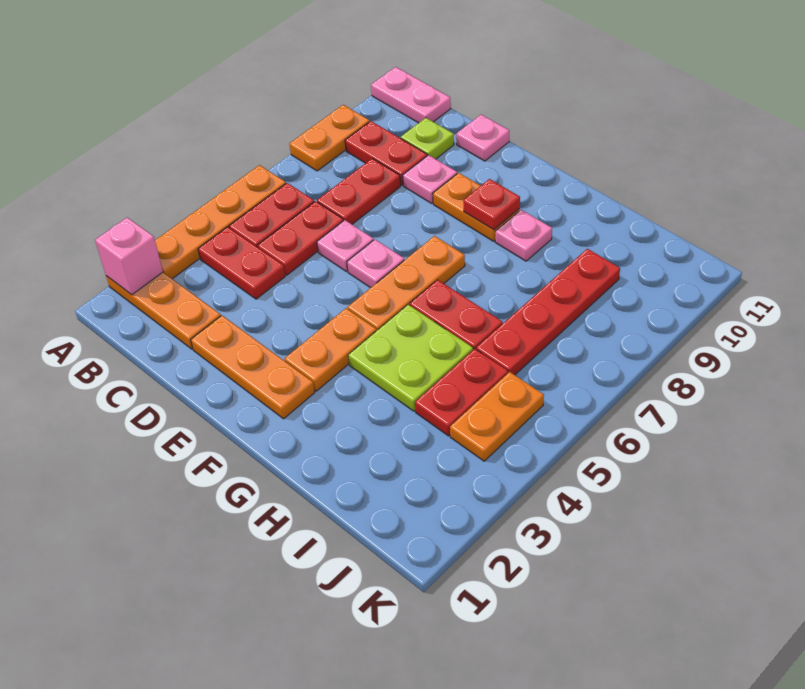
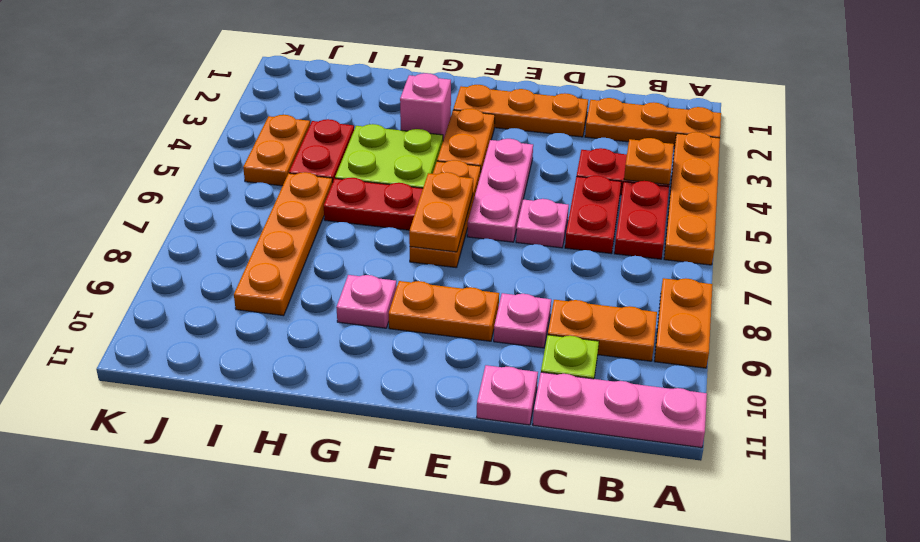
pink 1x1 brick [95,218,163,295] -> pink 1x1 brick moved to [400,73,451,139]
pink 1x2 plate [371,67,451,123] -> pink 1x3 plate [533,372,707,448]
none -> orange 1x1 plate [624,138,674,185]
red 1x2 plate [345,121,427,185] -> orange 1x2 plate [548,300,657,361]
red 1x2 plate [317,158,401,224] -> none
pink 1x1 plate [347,240,404,288] -> pink 1x3 plate [467,139,533,242]
none -> orange 1x2 plate [409,172,473,252]
red 1x1 plate [463,179,520,230] -> none
red 1x4 plate [476,249,620,375] -> orange 1x4 plate [234,172,333,316]

